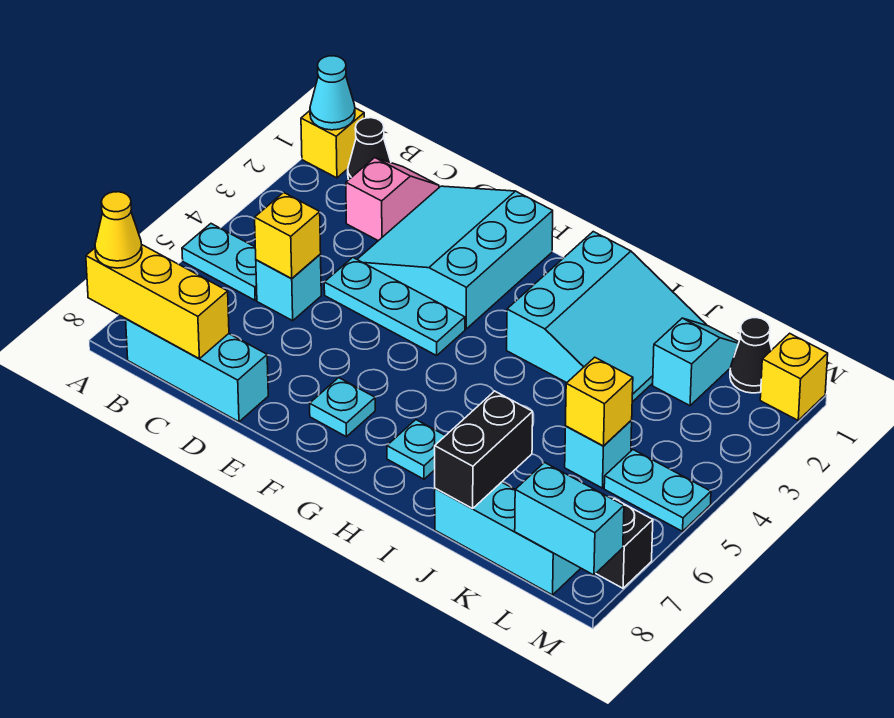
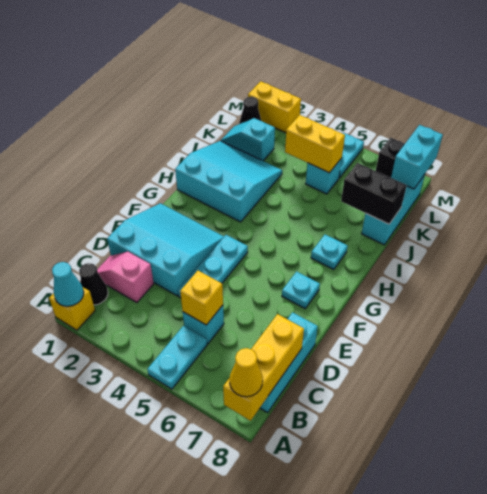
cyan 3x3 slope [357,186,553,329] -> cyan 3x3 slope turned to [107,203,224,296]
yellow 1x1 brick [565,357,633,446] -> yellow 1x2 brick [285,115,345,173]
yellow 1x1 brick [760,333,828,420] -> yellow 1x2 brick [248,81,301,133]

